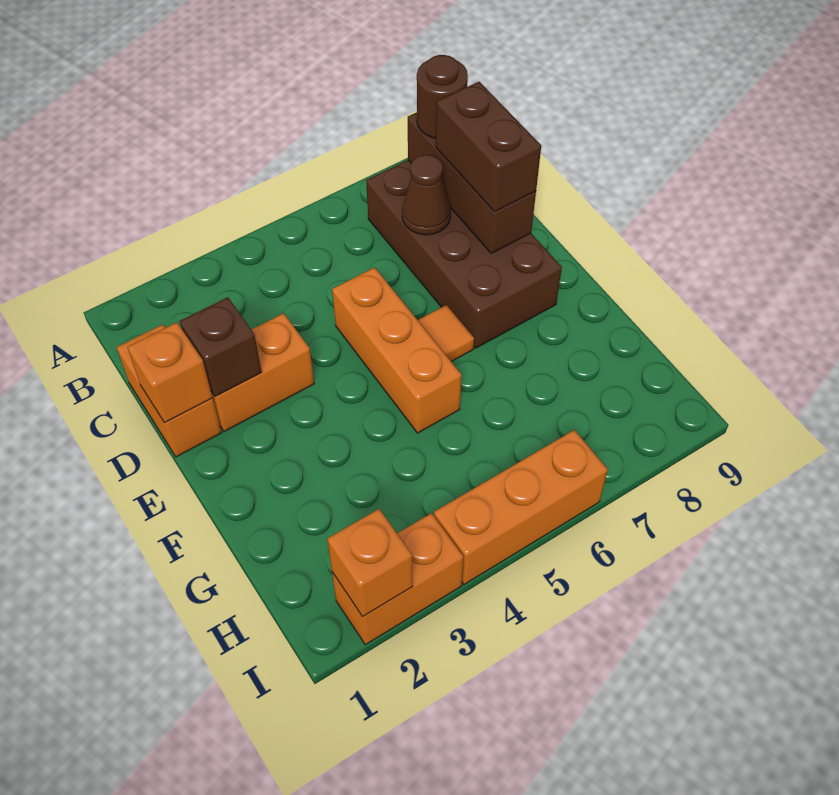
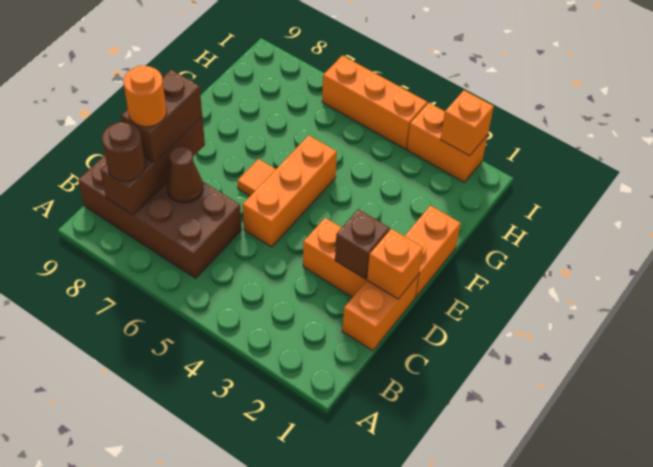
brown 2x4 brick [366,160,562,348] -> brown 2x4 brick turned to [78,155,241,278]
none -> orange 1x1 round brick [123,65,167,127]
none -> orange 1x2 brick [405,206,461,297]

